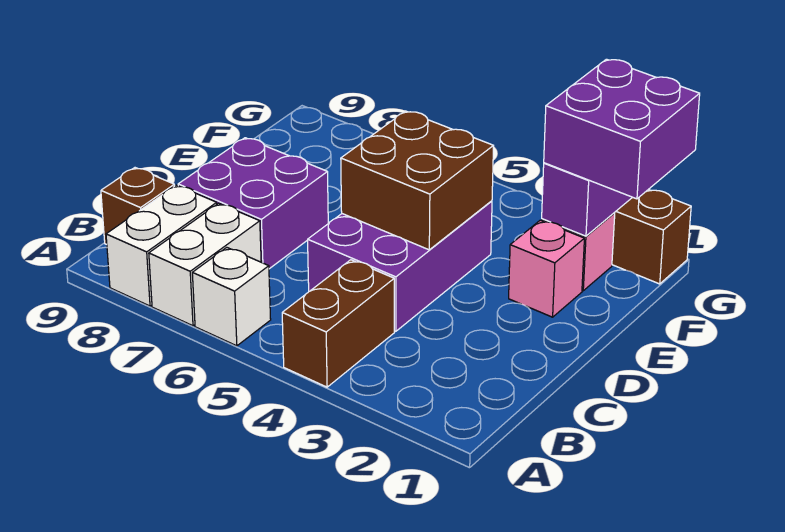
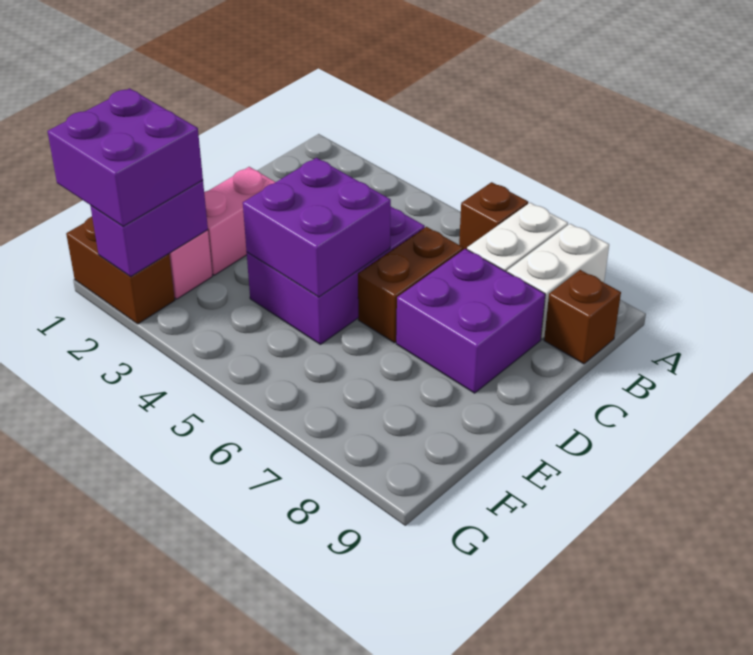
brown 1x2 brick [282,260,394,387] -> brown 1x2 brick moved to [358,227,463,343]
white 1x1 brick [192,247,271,346] -> brown 1x1 brick [459,182,528,250]
brown 2x2 brick [341,111,493,250] -> purple 2x2 brick [243,158,391,297]
pink 1x1 brick [509,220,584,317] -> pink 1x2 brick [204,167,275,275]

